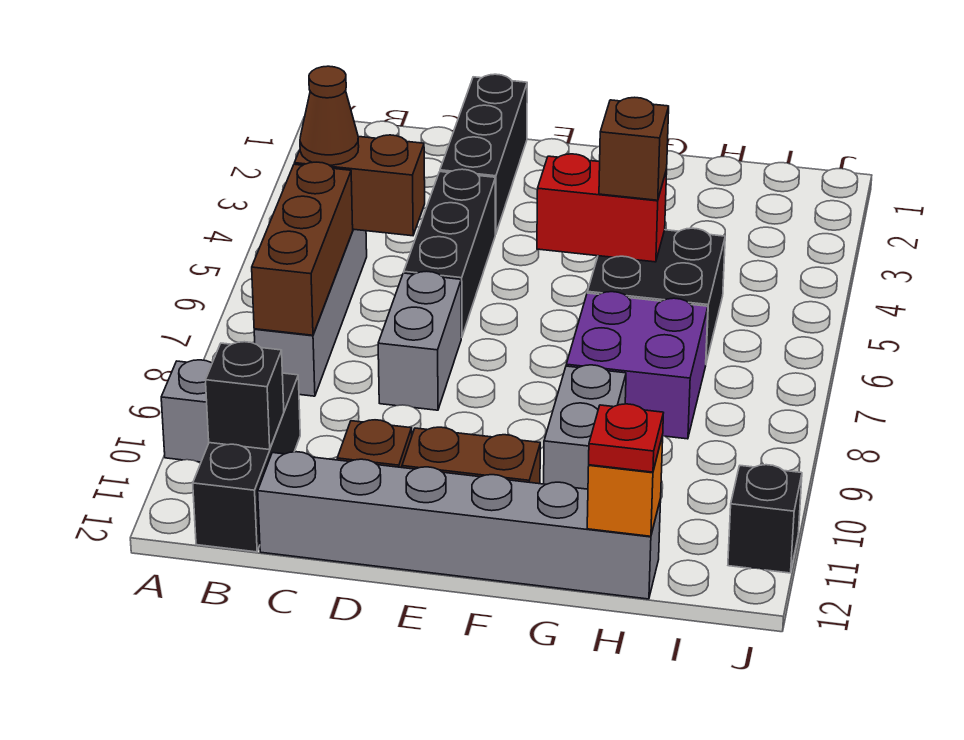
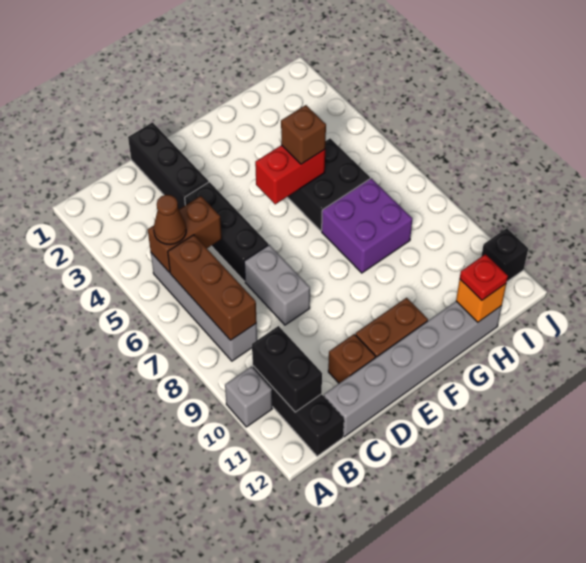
black 1x1 brick [206,342,284,450] -> black 1x2 brick [252,326,322,412]
grey 1x2 brick [544,365,626,489] -> none

